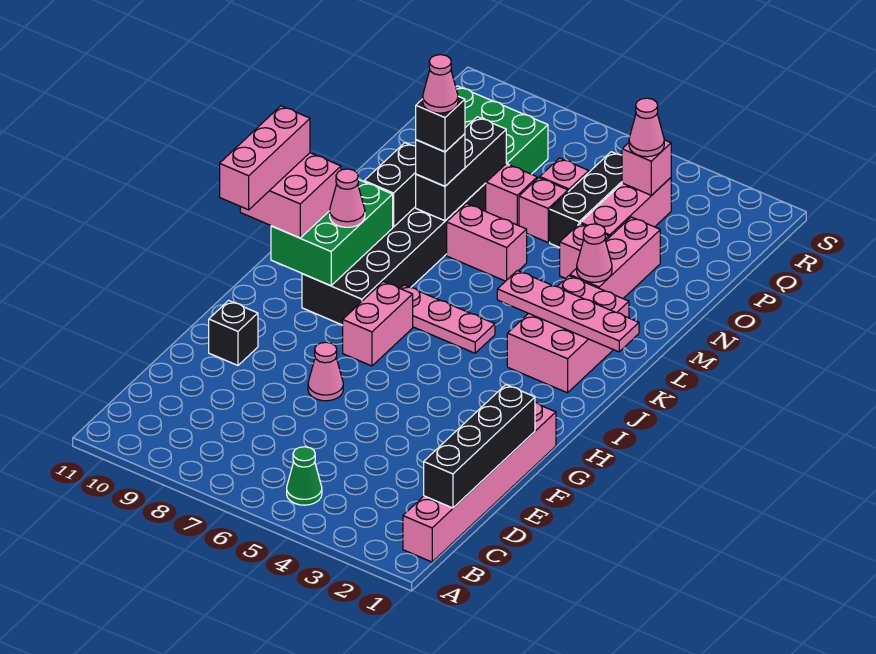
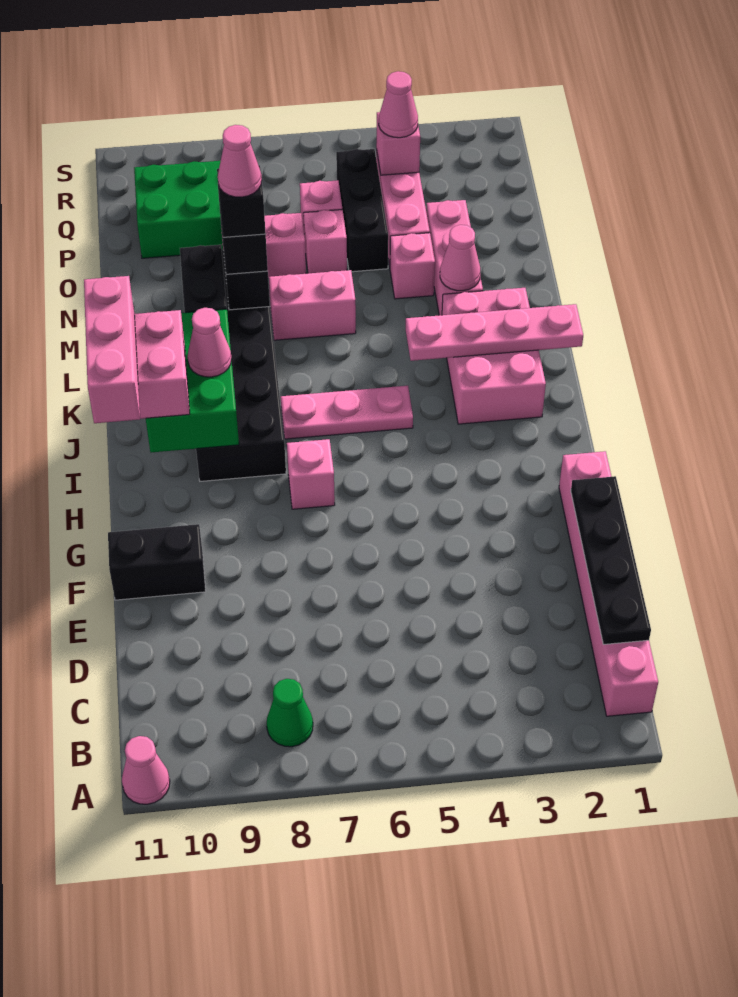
green 1x1 cone [287,447,322,505] -> green 1x1 cone moved to [267,679,313,747]
black 1x4 brick [424,385,535,508] -> black 1x4 plate [571,476,651,644]
pink 1x1 cone [308,342,343,401] -> pink 1x1 cone moved to [122,736,170,804]
black 1x1 brick [209,301,258,365] -> black 1x2 brick [108,524,206,600]
pink 1x2 brick [343,282,413,366] -> pink 1x1 brick [287,439,335,509]

